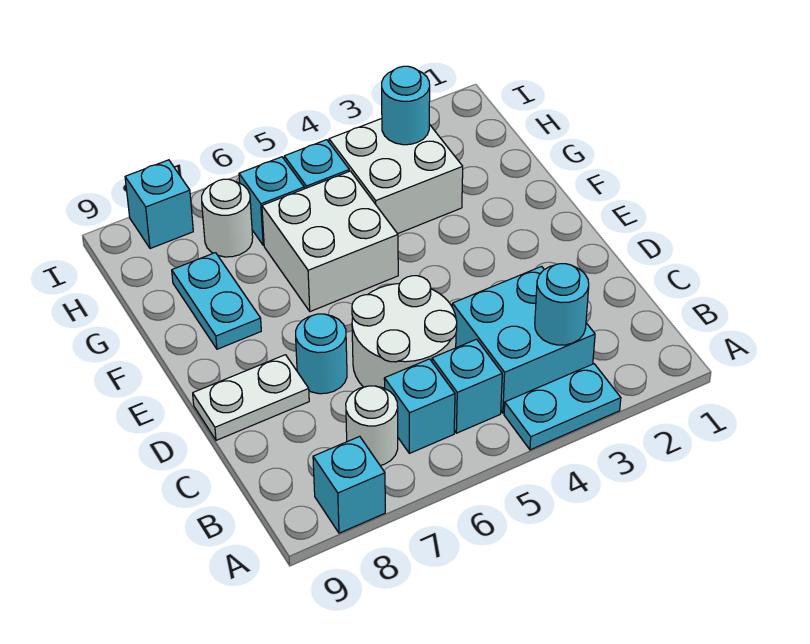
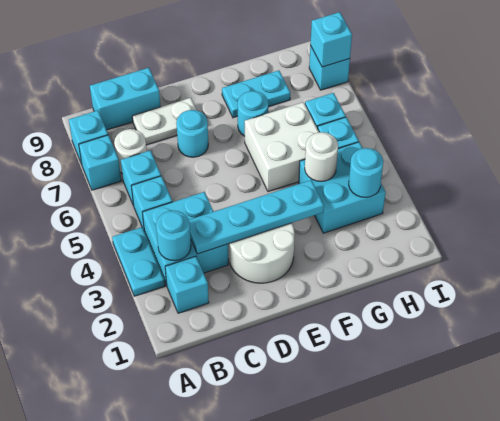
none -> cyan 1x1 brick [79,135,121,190]
none -> cyan 1x1 brick [165,256,209,313]
none -> cyan 1x2 brick [90,68,160,130]
none -> cyan 1x4 plate [189,180,324,254]
white 2x2 round brick [352,276,457,388] -> white 2x2 round brick moved to [228,223,295,283]
white 1x2 plate [193,355,309,440] -> white 1x2 plate turned to [132,98,196,145]
none -> cyan 1x1 round brick [238,91,268,136]
white 2x2 brick [329,119,463,234] -> cyan 2x2 brick [299,142,386,233]
white 1x1 round brick [202,179,253,257] -> white 1x1 round brick moved to [305,132,338,181]
none -> cyan 1x1 brick [310,12,352,67]

